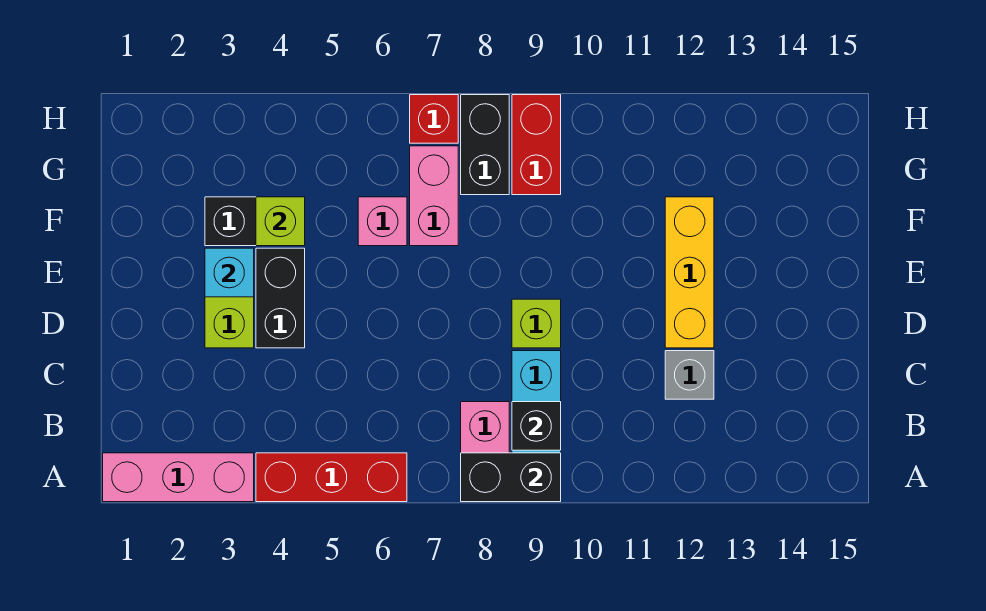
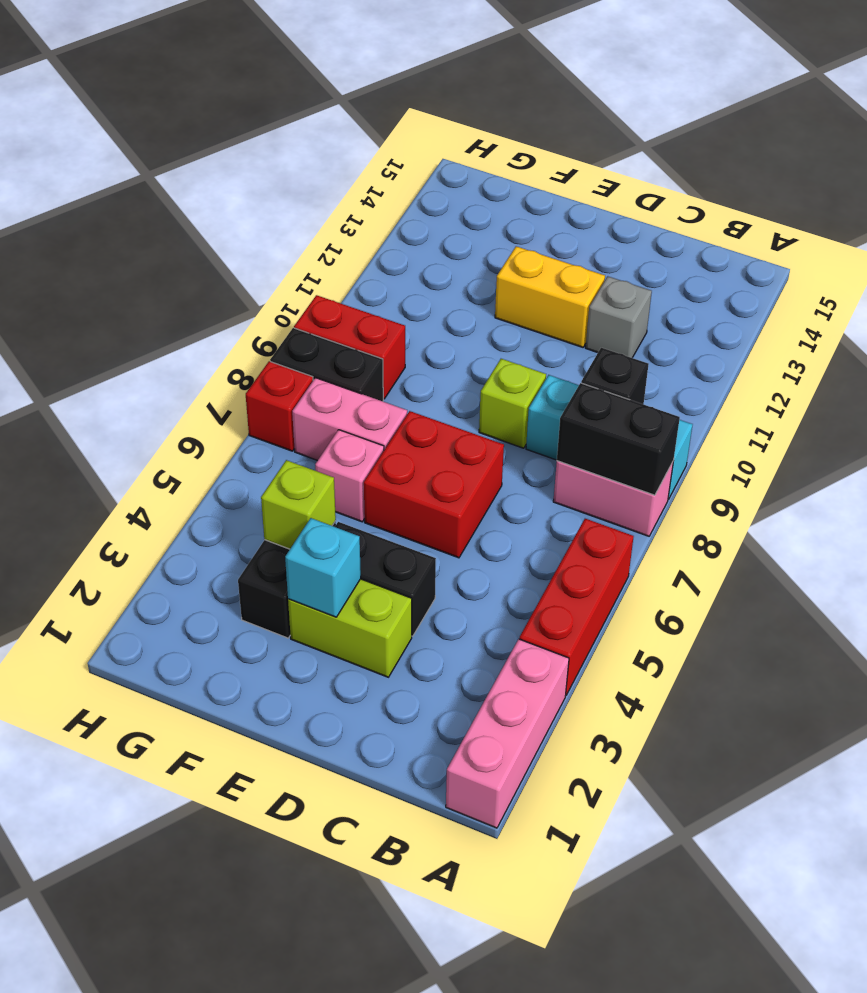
black 1x2 brick [461,453,561,502] -> black 1x2 brick turned to [557,383,680,495]
none -> red 2x2 brick [364,411,504,558]
yellow 1x3 brick [665,197,714,348] -> yellow 1x2 brick [495,246,605,347]

